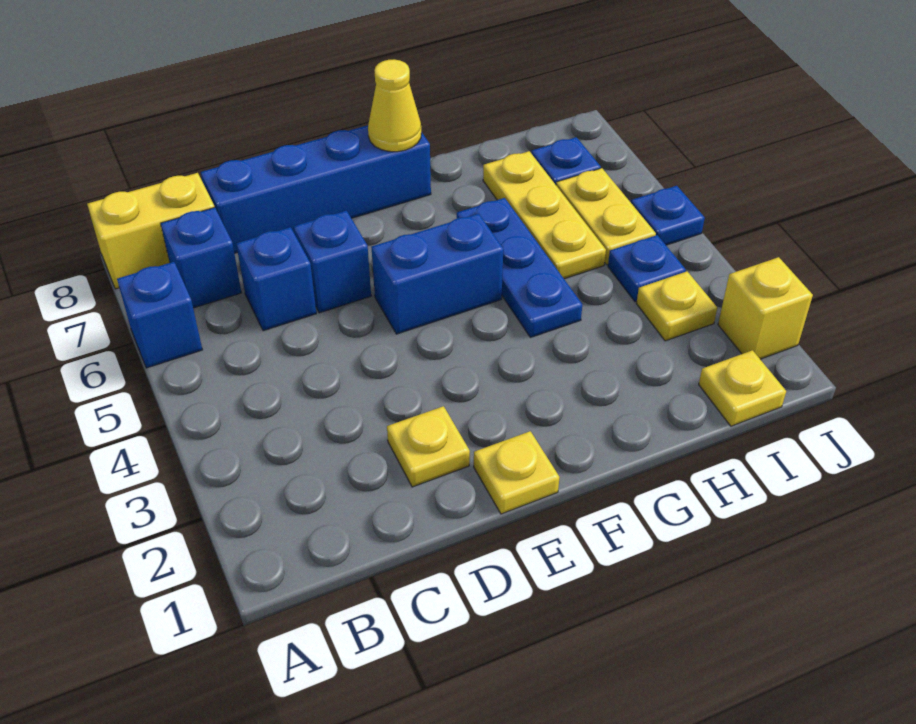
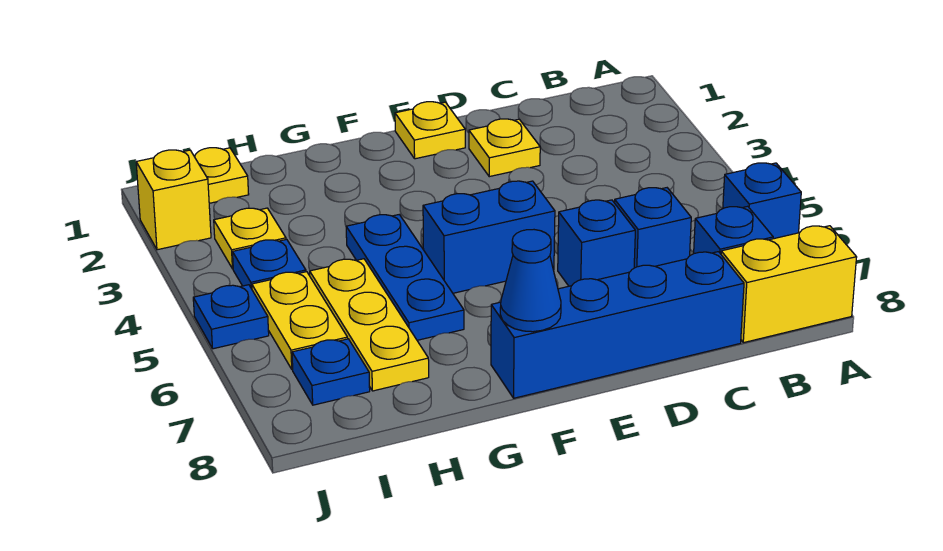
yellow 1x1 cone [368,60,421,152] -> blue 1x1 cone [500,230,561,332]

